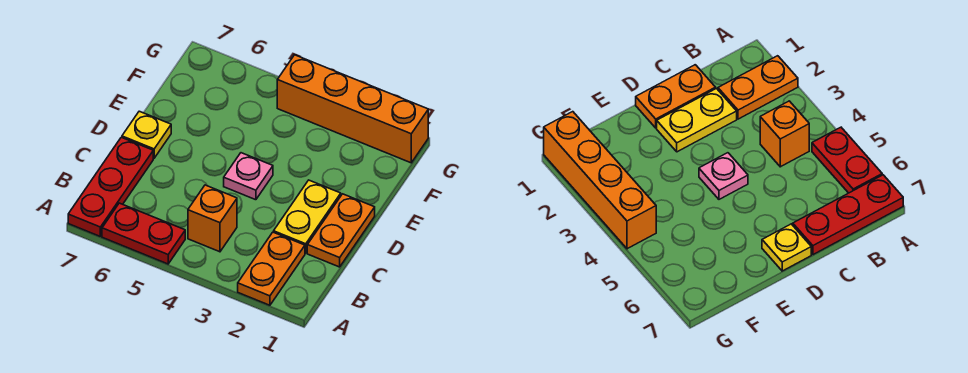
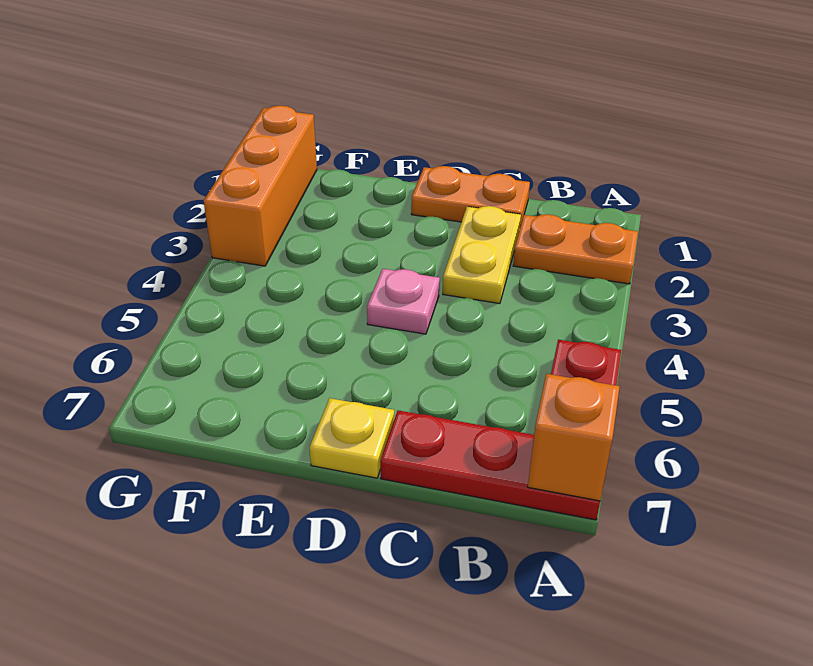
orange 1x1 brick [188,185,237,252] -> orange 1x1 brick moved to [528,374,620,501]
yellow 1x2 plate [274,180,341,253] -> yellow 1x2 plate turned to [443,206,521,304]
orange 1x4 brick [277,55,428,163] -> orange 1x3 brick [204,106,317,266]

